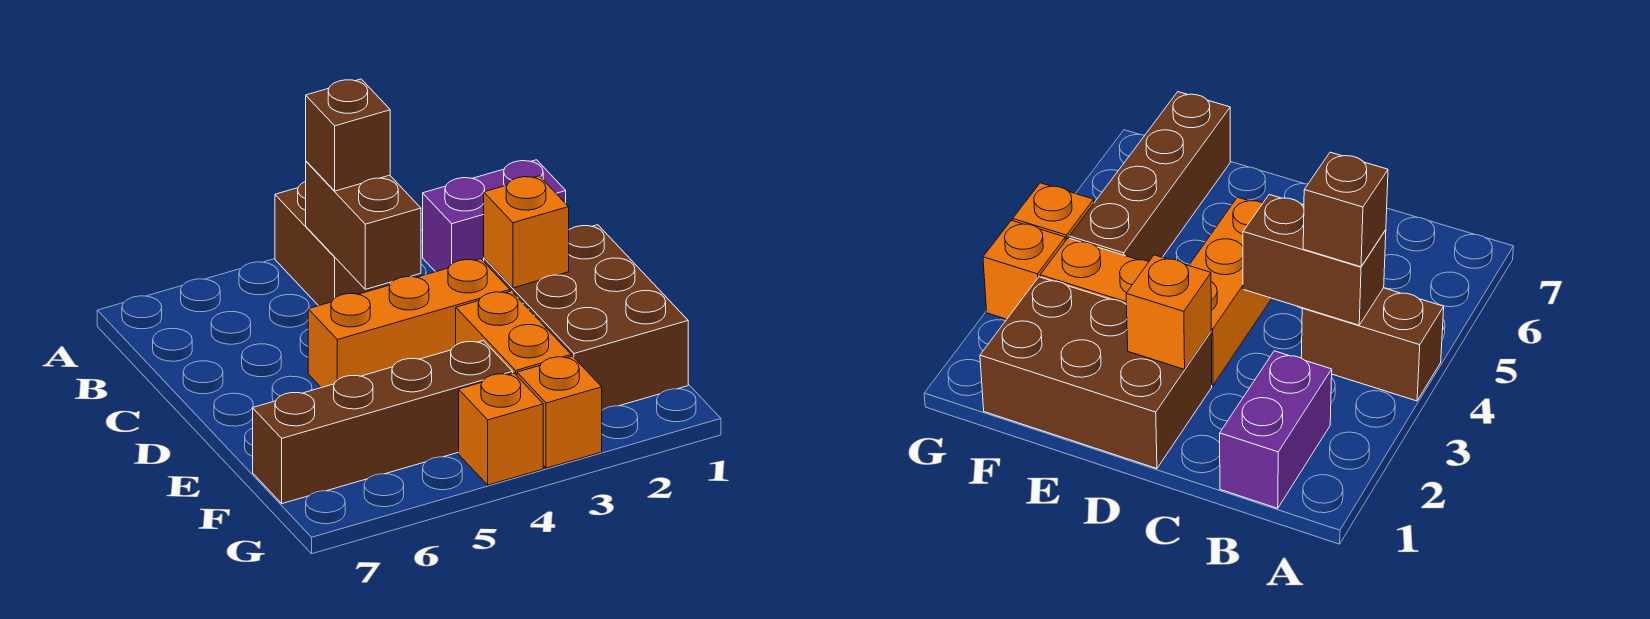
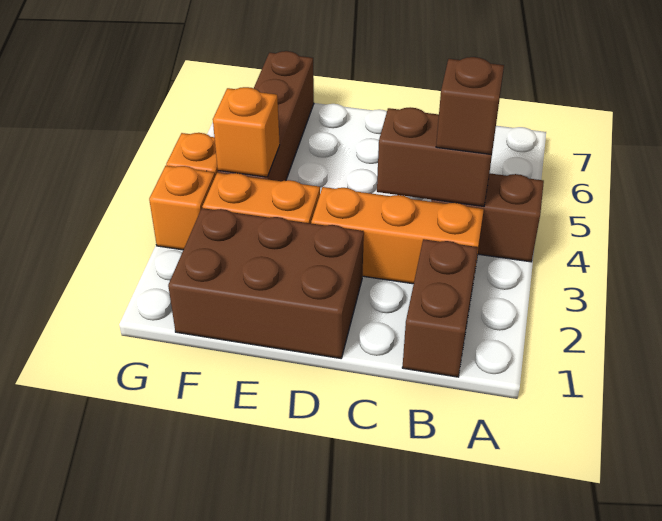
purple 1x2 brick [423,160,566,272] -> brown 1x2 brick [402,239,478,377]
orange 1x1 brick [484,176,569,288] -> orange 1x1 brick moved to [213,87,280,177]
orange 1x3 brick [308,259,510,388] -> orange 1x3 brick turned to [311,187,484,288]

